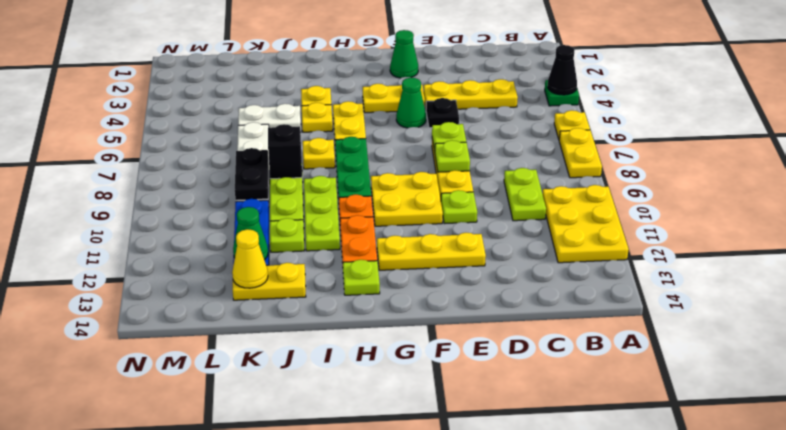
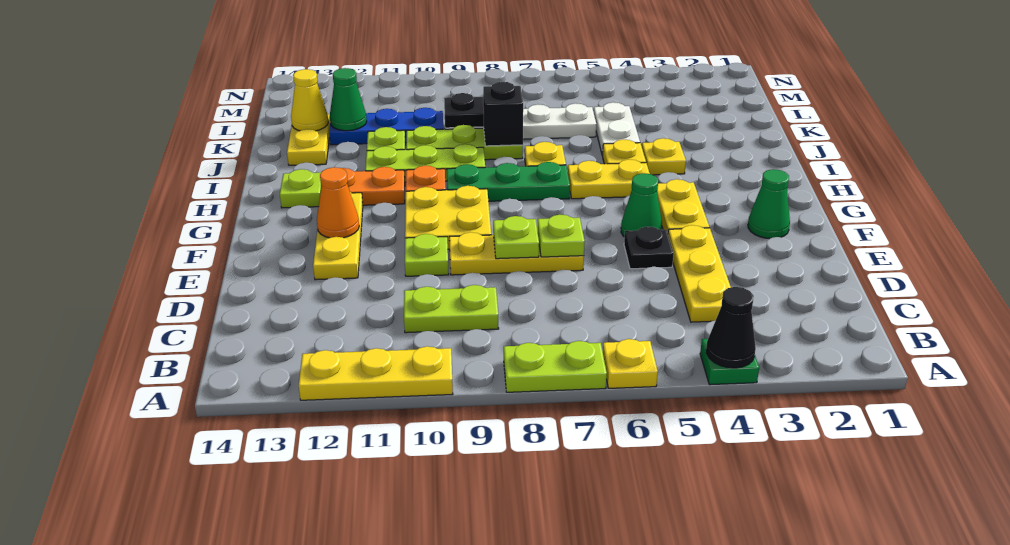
yellow 1x2 plate [559,128,602,178] -> lime 1x2 plate [504,341,607,392]
yellow 2x3 plate [542,185,629,263] -> yellow 1x3 plate [299,346,453,400]
none -> orange 1x1 cone [317,167,359,238]

